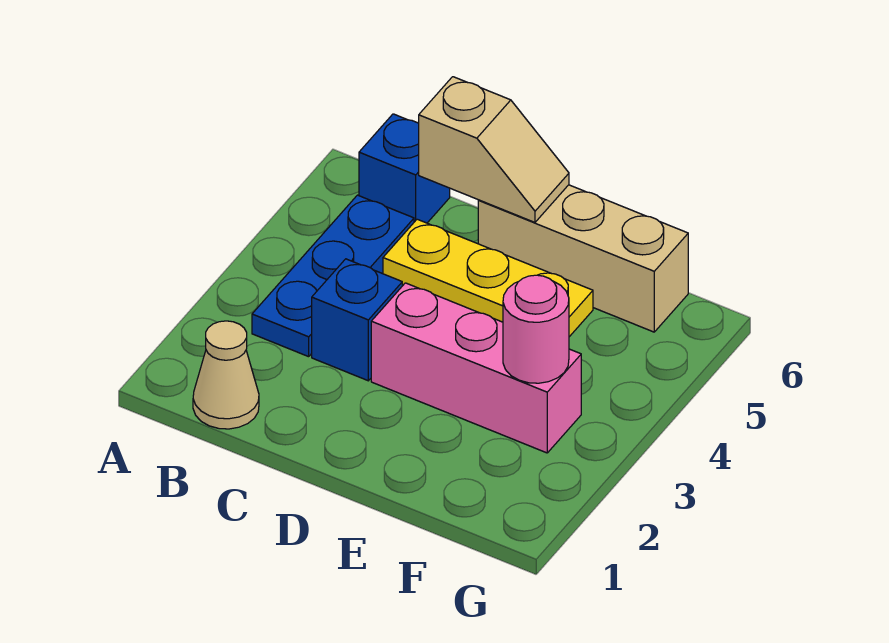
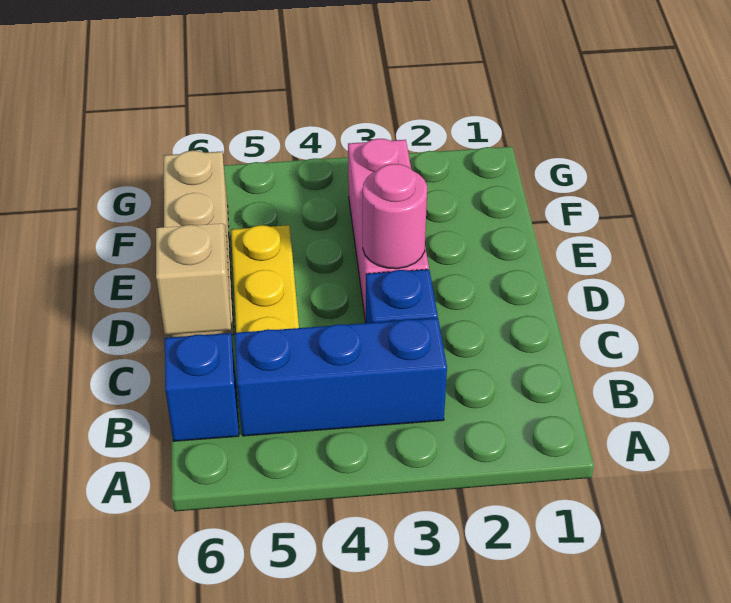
tan 1x1 cone [193,321,259,429] -> none
blue 1x3 plate [252,195,414,357] -> blue 1x3 brick [235,318,447,436]
pink 1x1 round brick [503,275,569,383] -> pink 1x1 round brick moved to [363,164,427,269]

